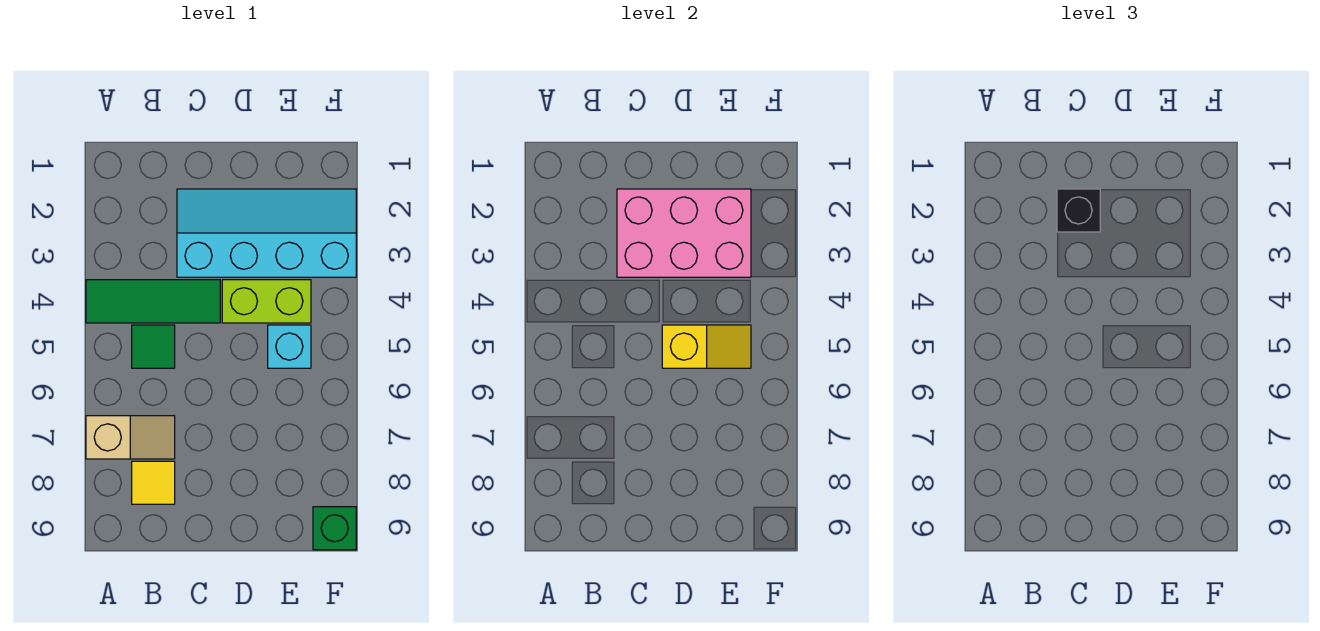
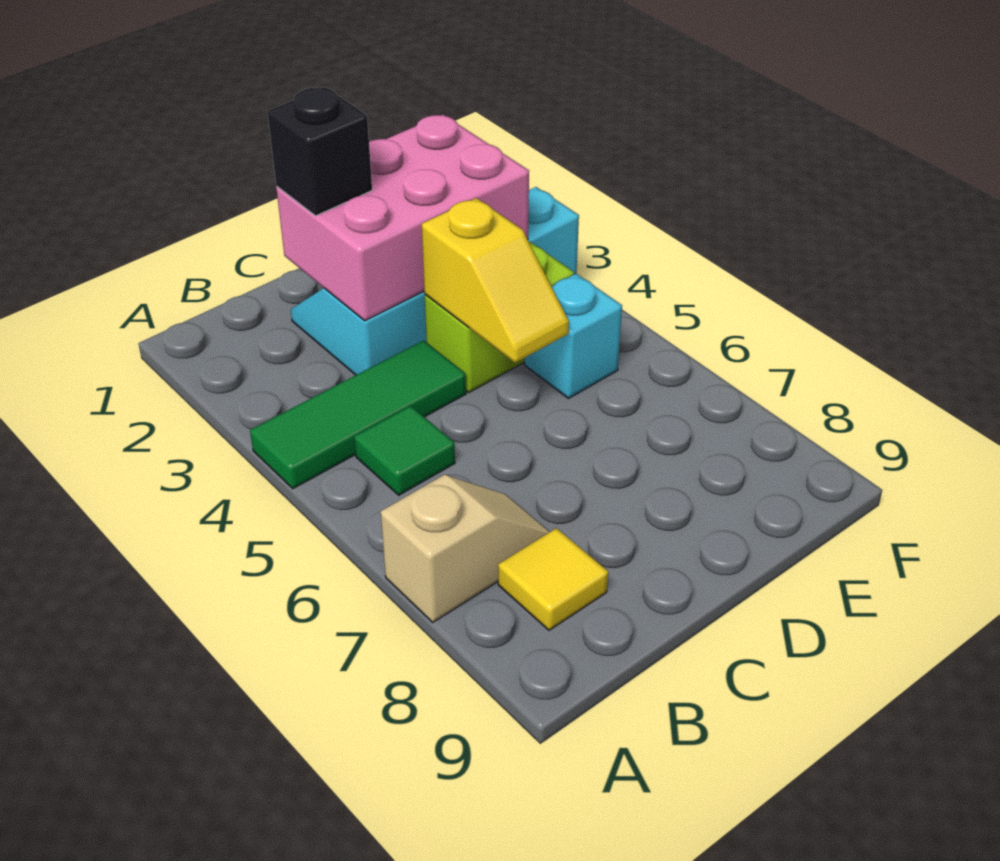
yellow 1x2 slope [662,325,751,368] -> yellow 1x2 slope turned to [422,198,569,363]
green 1x1 brick [313,507,356,550] -> none

